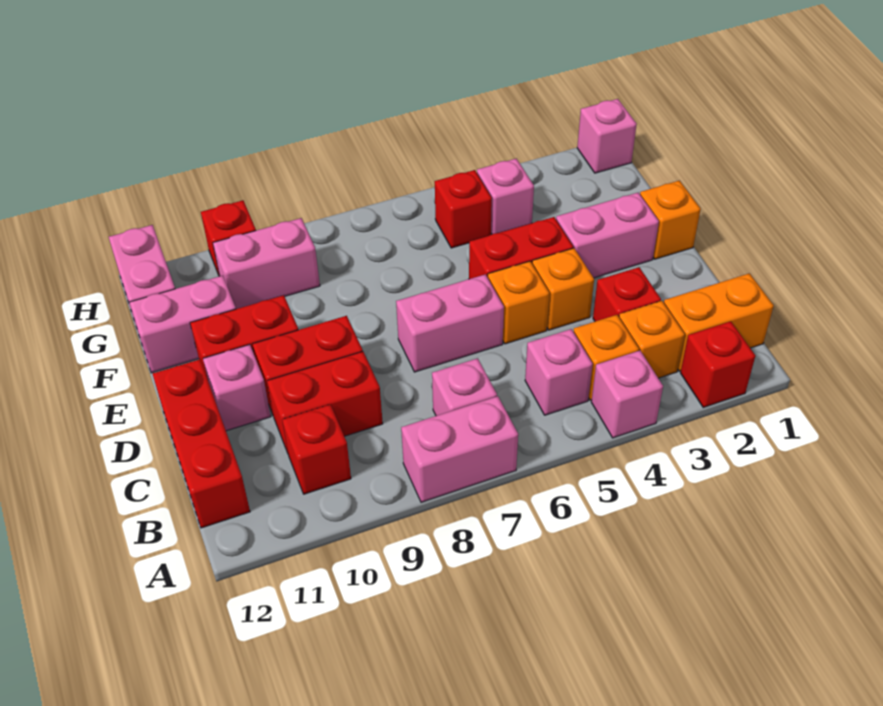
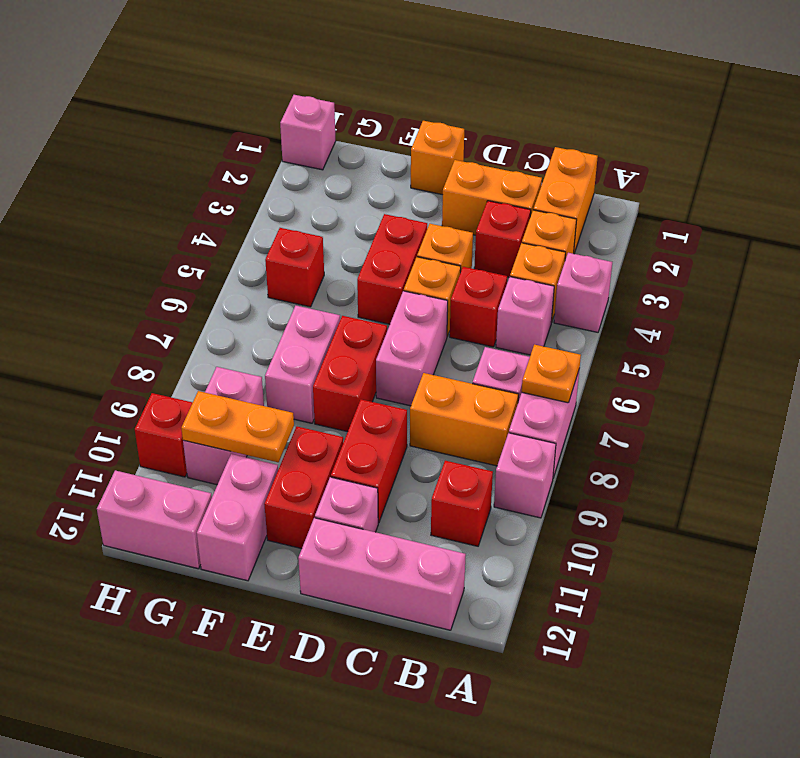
red 1x1 brick [680,321,755,407] -> red 1x1 brick moved to [450,267,507,347]
none -> orange 1x1 plate [522,345,581,403]
none -> orange 1x2 brick [410,373,519,466]
red 1x3 brick [153,359,250,528] -> pink 1x3 brick [298,518,466,630]
none -> orange 1x2 brick [442,160,542,235]
red 1x2 brick [267,351,383,453] -> red 1x2 brick moved to [313,316,387,432]
pink 1x2 brick [556,193,659,278] -> pink 1x2 brick moved to [265,306,340,423]
none -> orange 1x2 plate [181,391,294,462]
pink 1x1 brick [477,159,534,234] -> pink 1x1 brick moved to [494,433,556,518]

